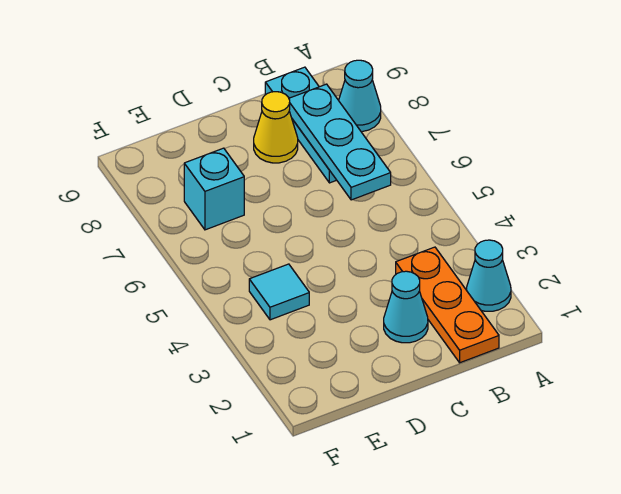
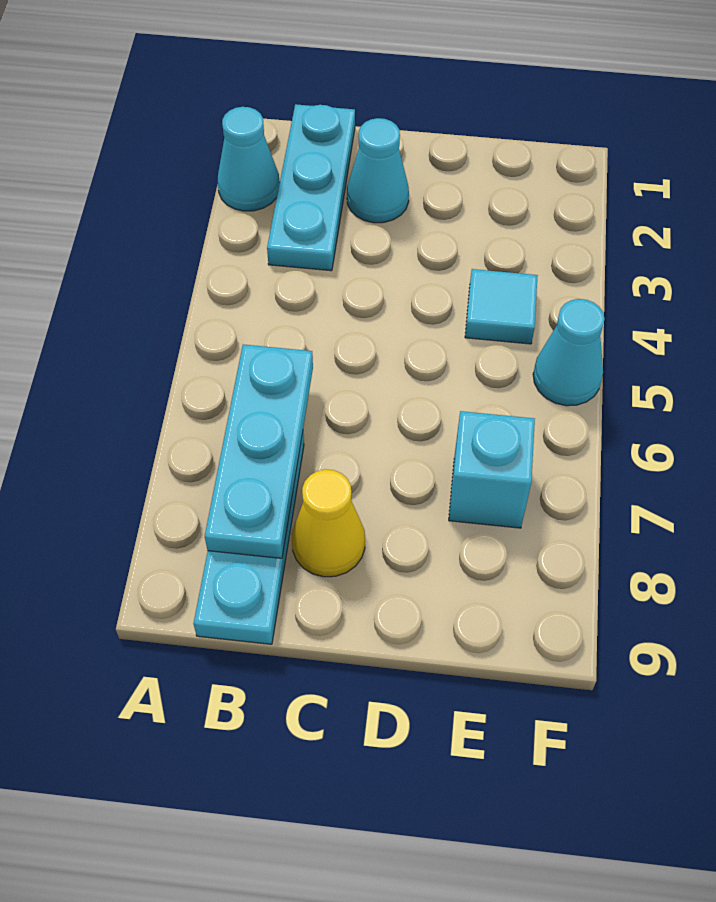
cyan 1x1 cone [339,60,381,132] -> cyan 1x1 cone moved to [533,299,605,406]
orange 1x3 plate [396,247,499,363] -> cyan 1x3 plate [267,104,355,271]

